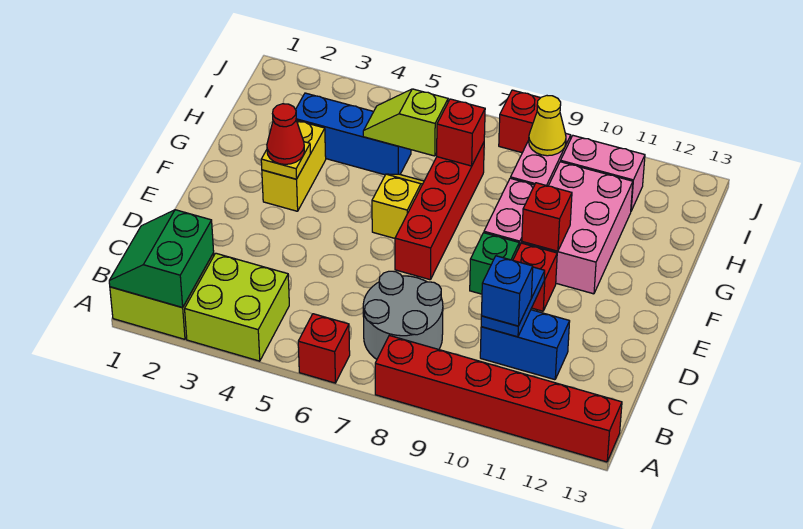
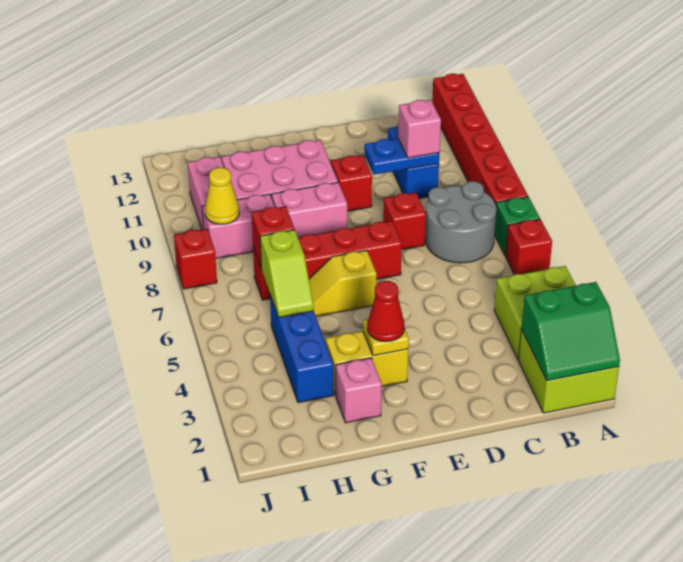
blue 1x1 brick [481,256,533,326] -> pink 1x1 brick [398,100,441,158]
green 1x1 brick [470,233,519,294] -> green 1x1 brick moved to [494,197,540,256]
red 1x1 brick [522,183,572,251] -> red 1x1 brick moved to [383,192,426,250]
none -> pink 1x1 brick [336,358,382,423]

